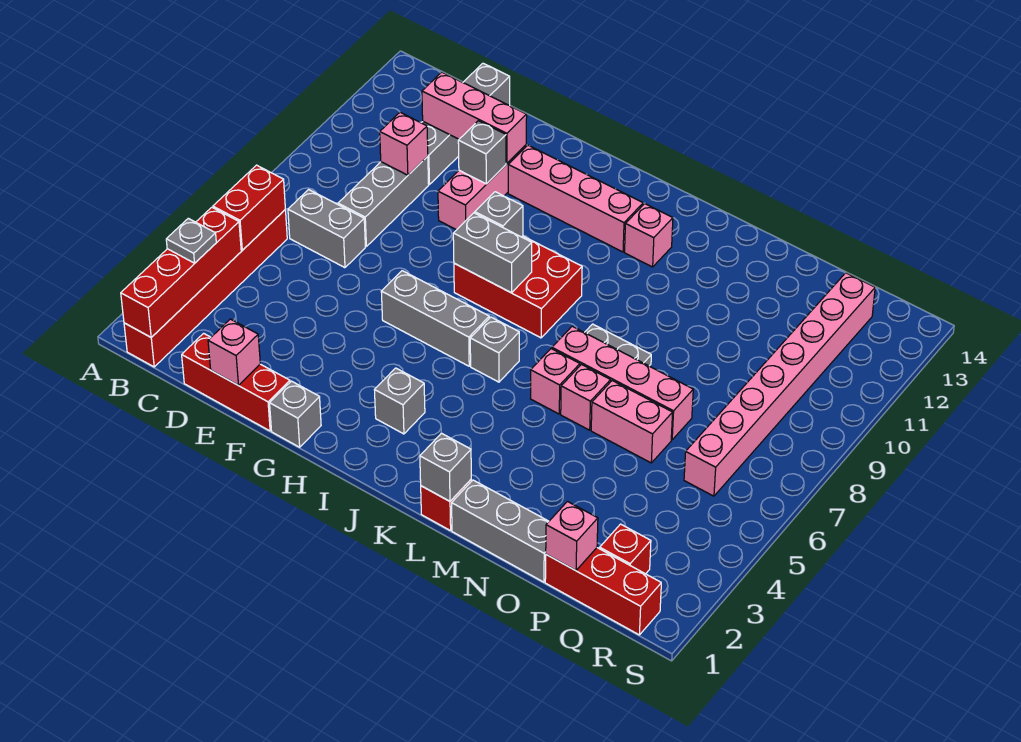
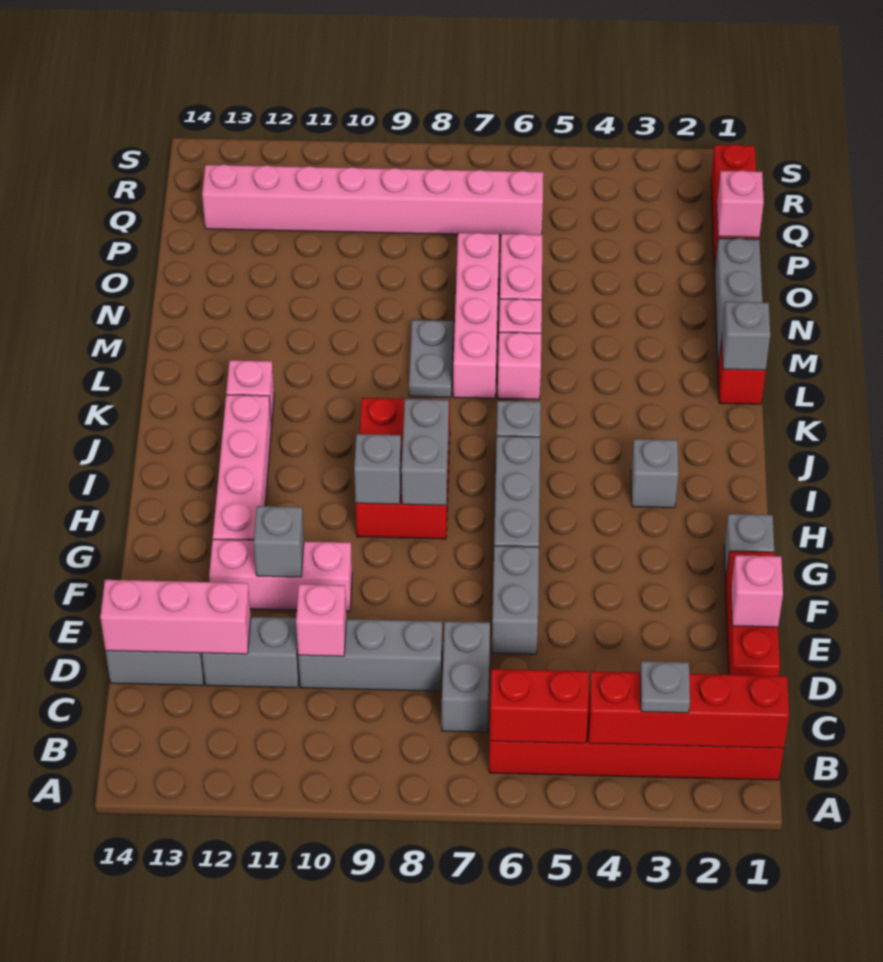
pink 1x3 brick [422,72,527,163] -> pink 1x3 brick turned to [100,580,251,654]
none -> grey 1x2 brick [492,546,539,654]
red 1x1 brick [600,524,651,574] -> none

